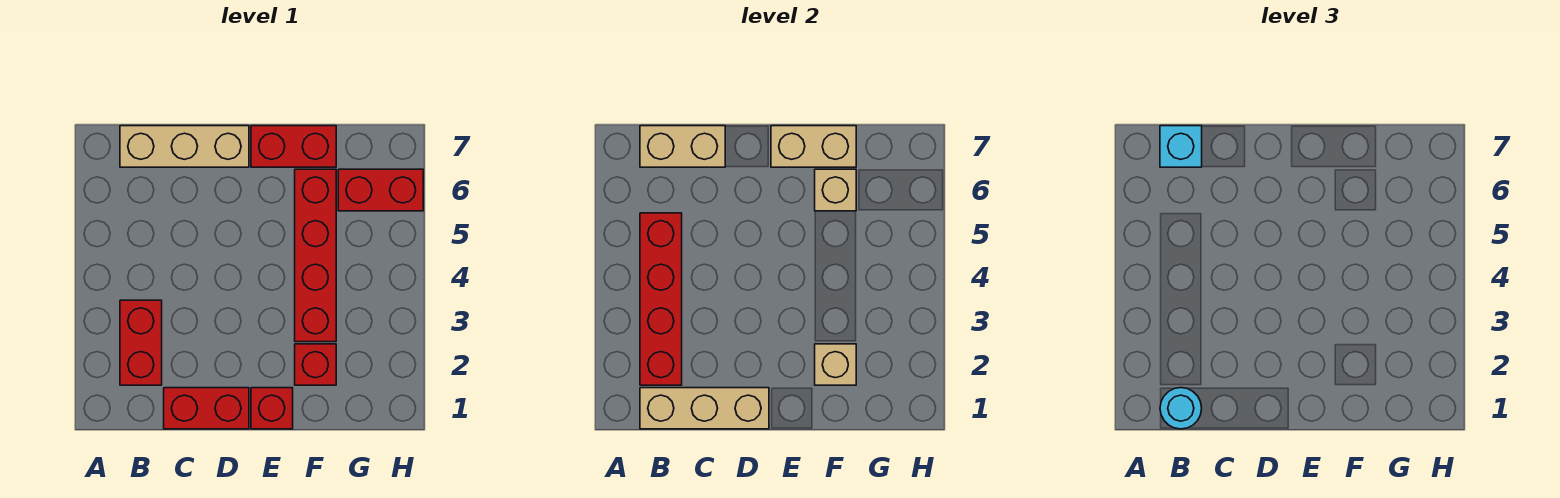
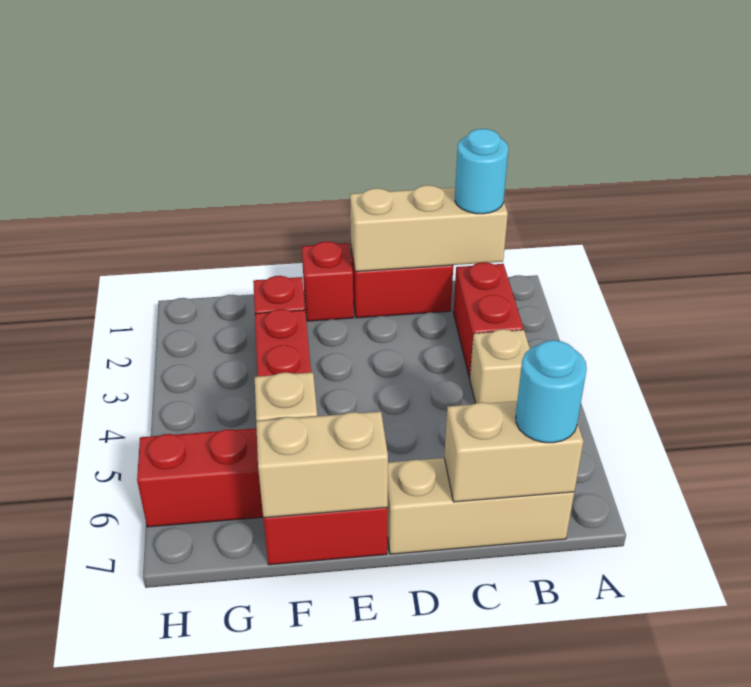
red 1x4 brick [640,213,682,385] -> none
cyan 1x1 brick [1160,126,1202,167] -> cyan 1x1 round brick [516,340,587,443]
tan 1x1 brick [815,344,856,385] -> tan 1x1 brick moved to [470,329,530,403]

